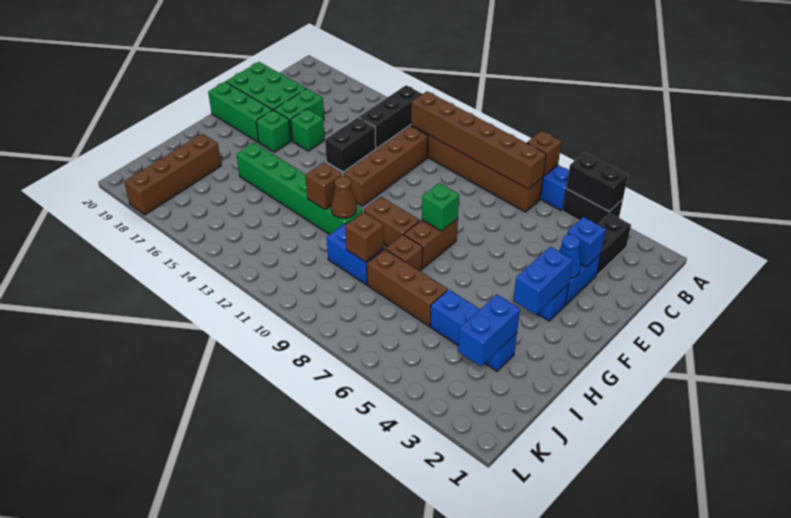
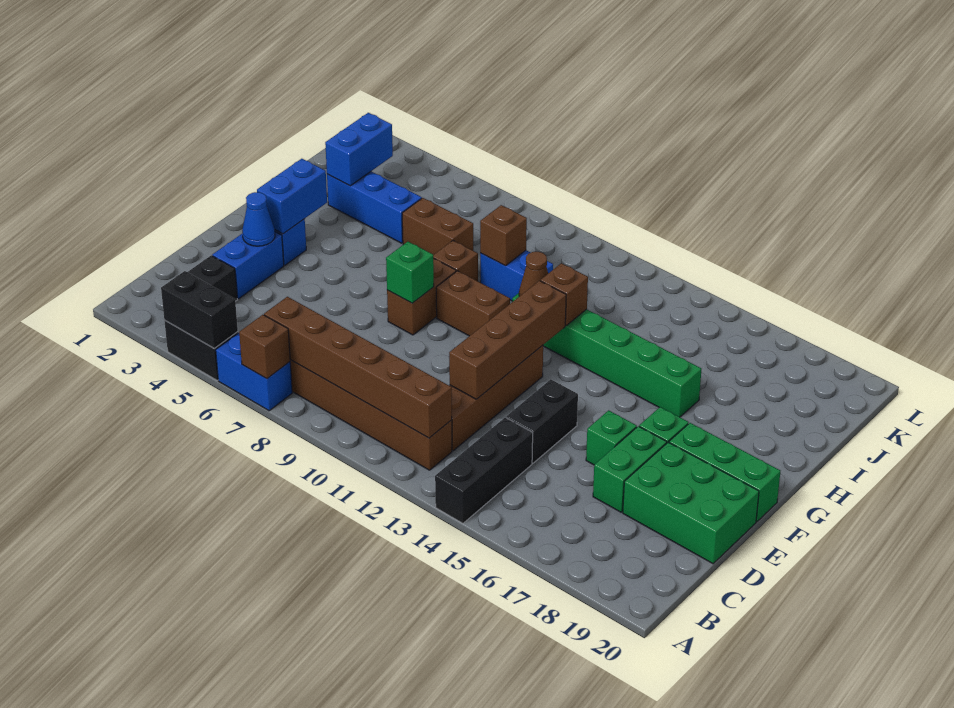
blue 1x1 brick [567,217,606,267] -> none
brown 1x3 brick [367,249,448,326] -> brown 1x2 brick [402,198,473,255]
brown 1x4 brick [124,134,221,215] -> brown 1x4 brick moved to [449,281,566,399]

